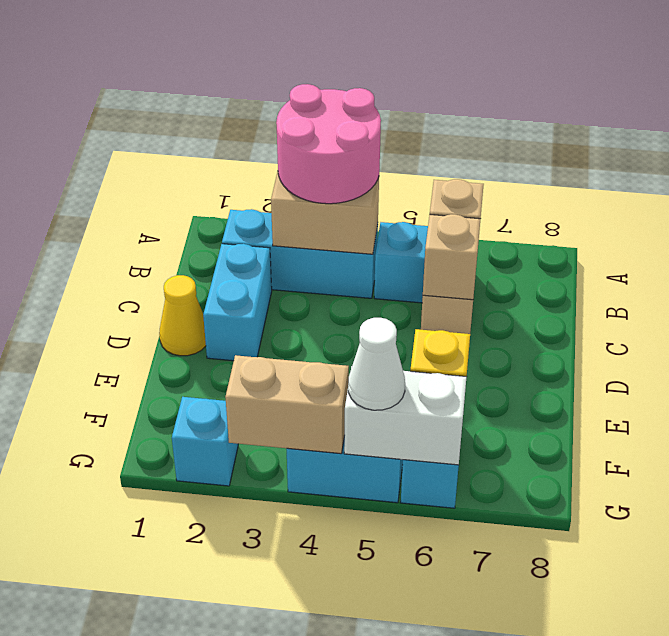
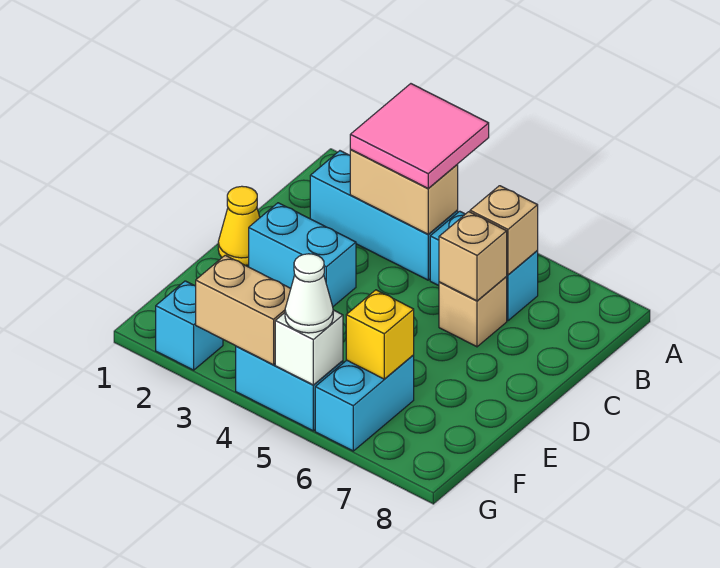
pink 2x2 round brick [276,84,381,204] -> pink 2x2 tile [350,84,489,188]
cyan 1x2 brick [203,244,272,361] -> cyan 1x2 brick turned to [249,203,356,306]
white 1x2 brick [344,366,466,465] -> white 1x1 brick [275,310,343,385]

